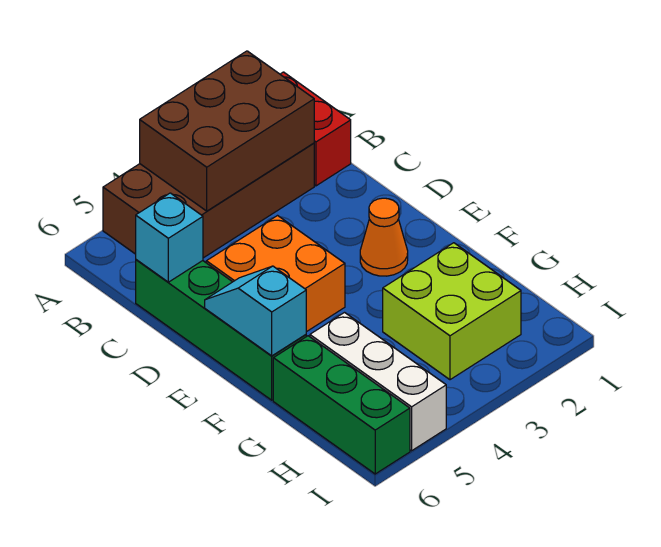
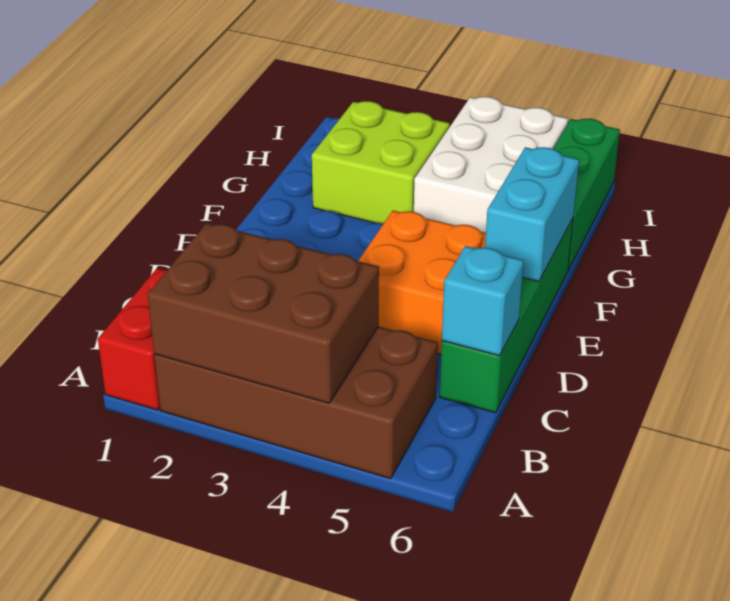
orange 1x1 cone [360,198,408,276] -> none
cyan 1x2 slope [205,266,306,356] -> cyan 1x2 brick [485,147,579,282]
white 1x3 brick [310,313,446,451] -> white 2x3 brick [414,97,568,233]

